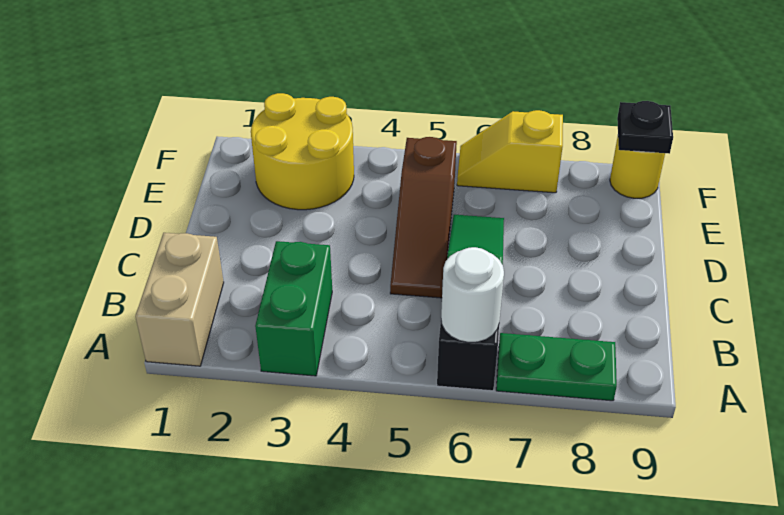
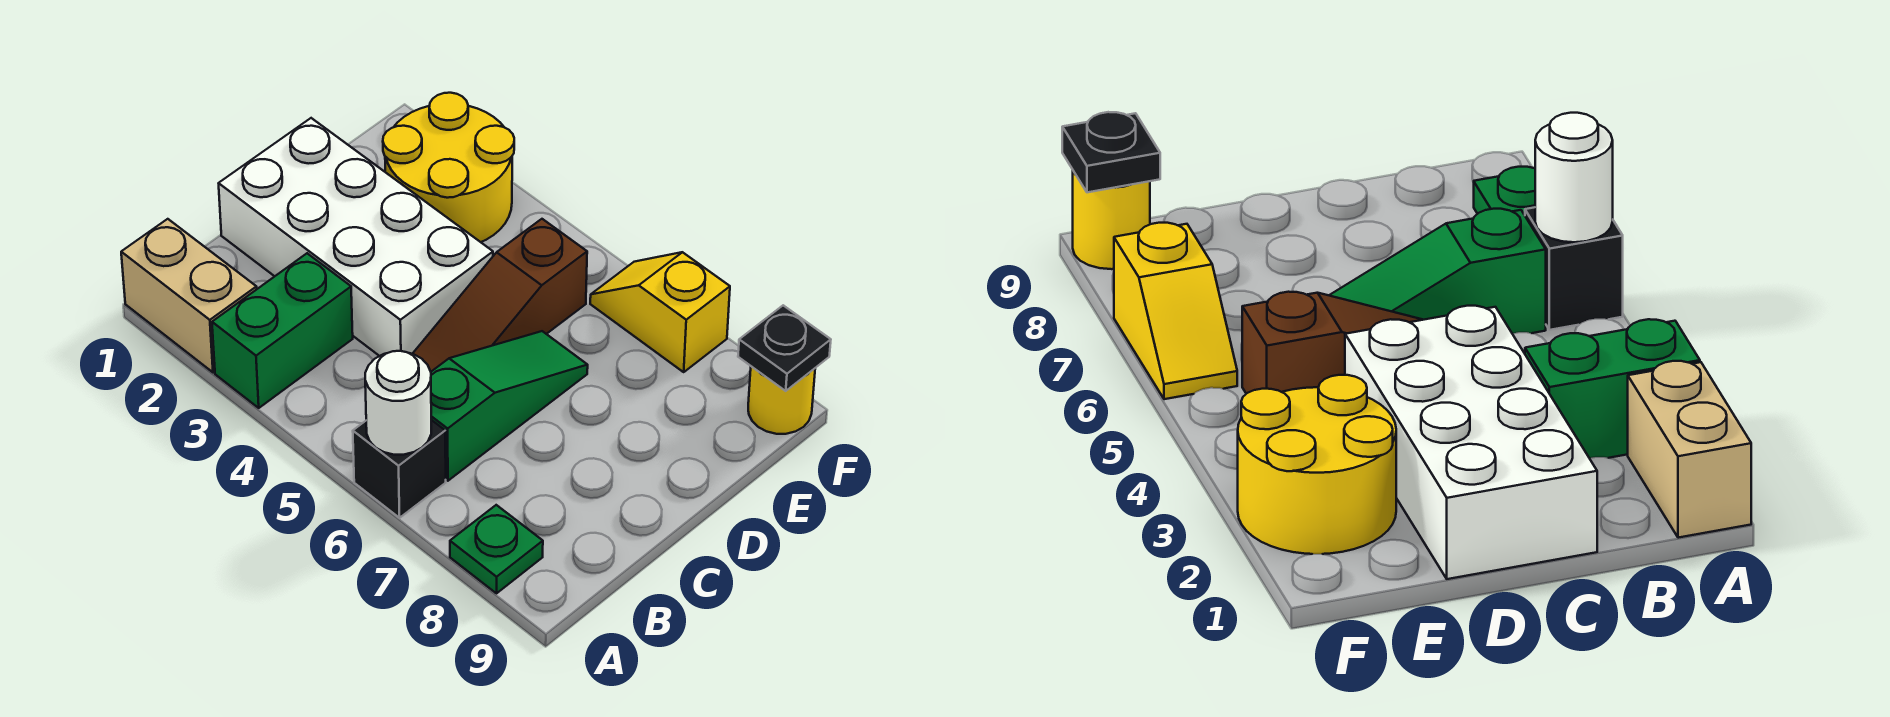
tan 1x2 brick [135,233,224,366] -> tan 1x2 brick turned to [121,219,257,372]
green 1x2 plate [496,333,617,401] -> green 1x1 plate [450,505,543,593]
none -> white 2x4 brick [219,118,493,356]

